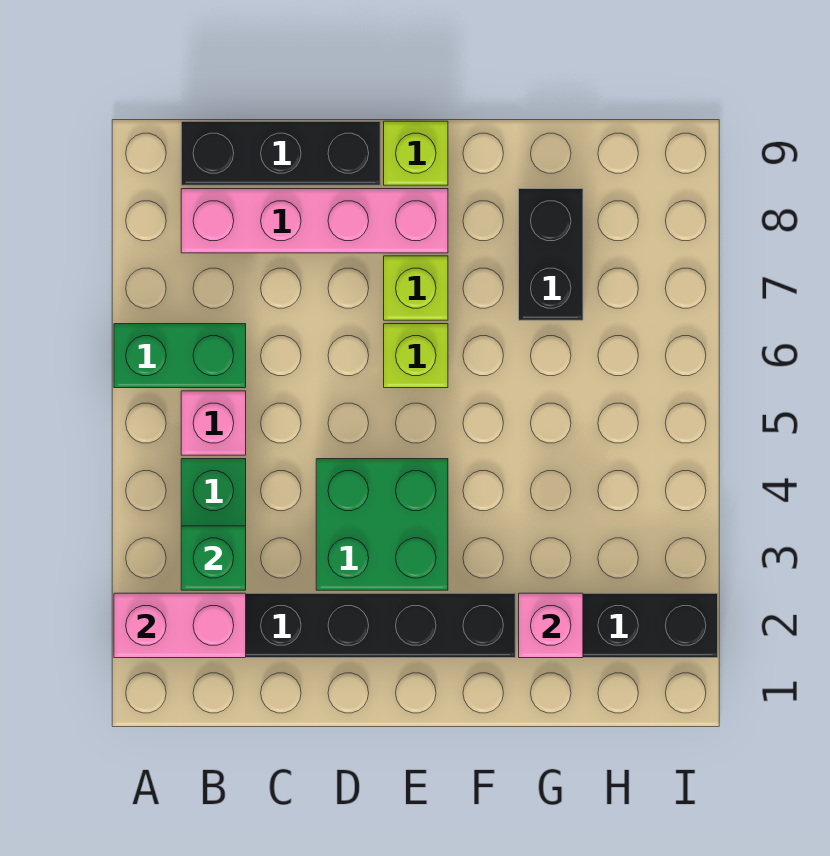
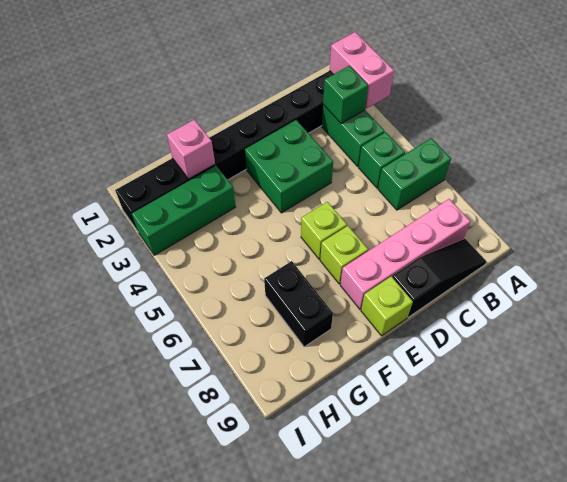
pink 1x2 brick [114,593,246,658] -> pink 1x2 brick turned to [330,32,394,109]
pink 1x1 brick [181,391,246,455] -> green 1x1 brick [359,132,405,188]
black 1x3 brick [181,121,380,185] -> black 1x3 slope [392,239,486,317]
none -> green 1x3 brick [132,166,236,255]

